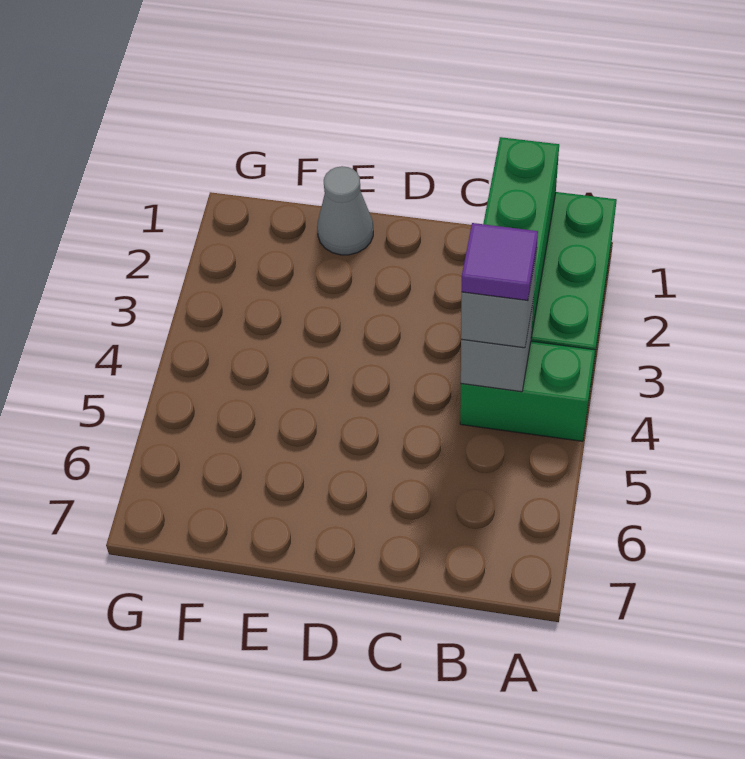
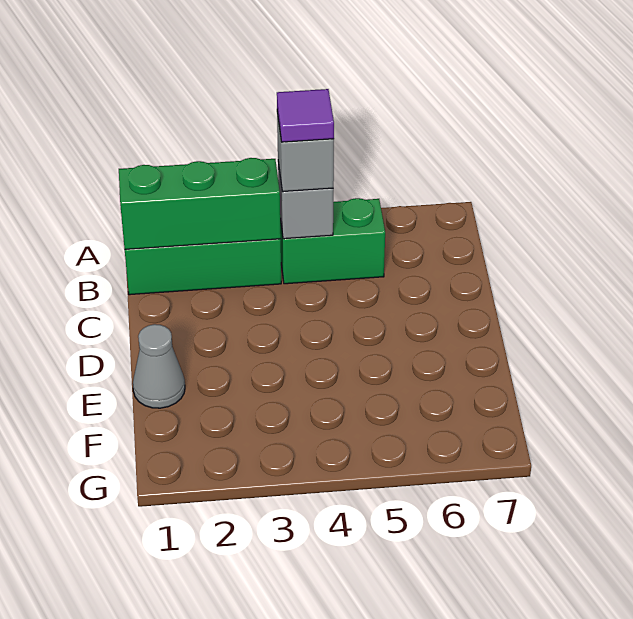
green 1x2 brick [460,341,595,441] -> green 1x2 brick turned to [280,198,385,284]

